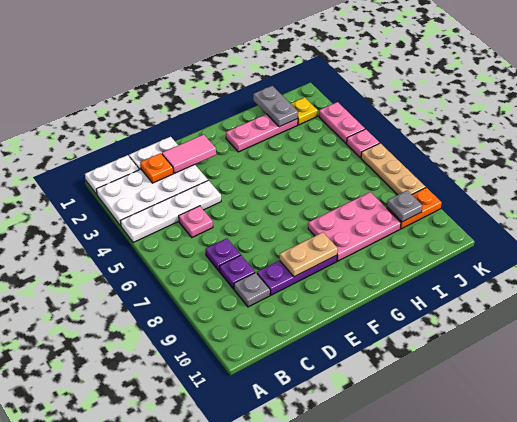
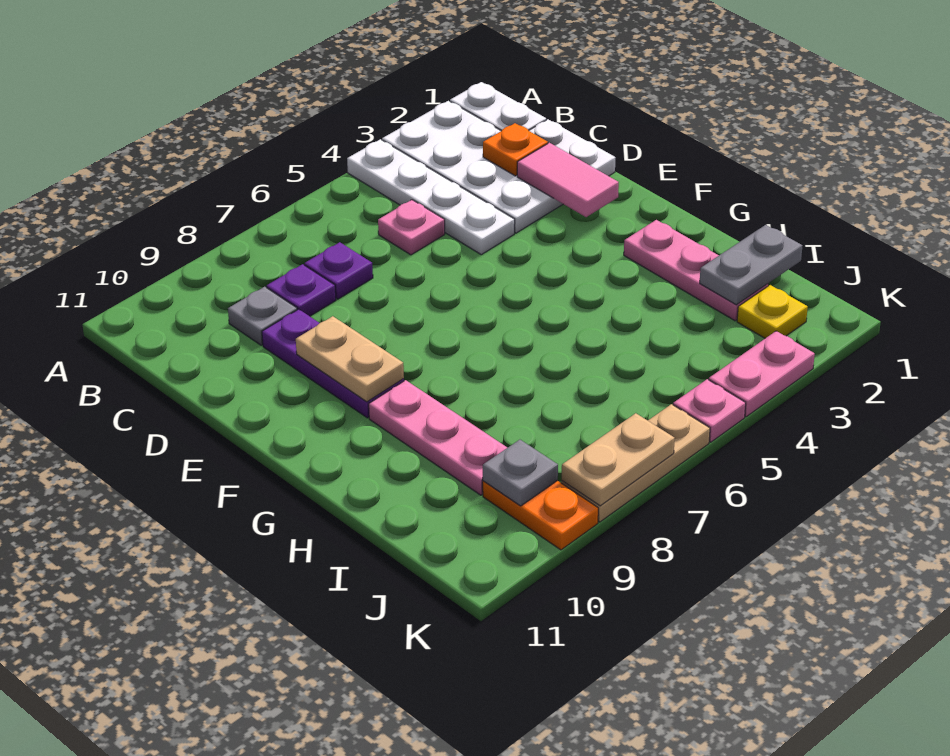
pink 2x3 plate [308,192,401,261] -> pink 1x3 plate [369,380,507,495]
none -> tan 1x2 plate [562,413,675,506]

